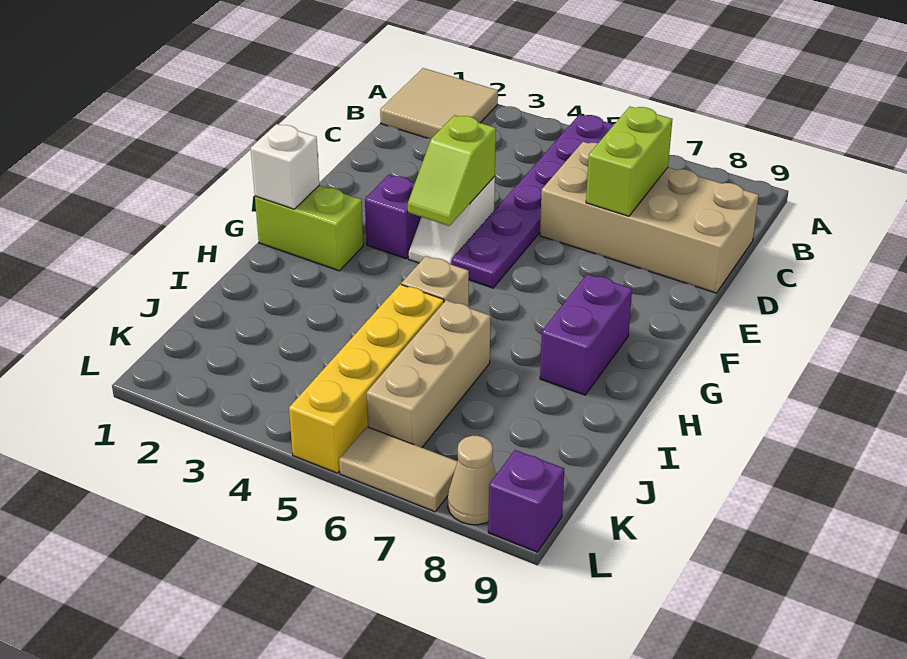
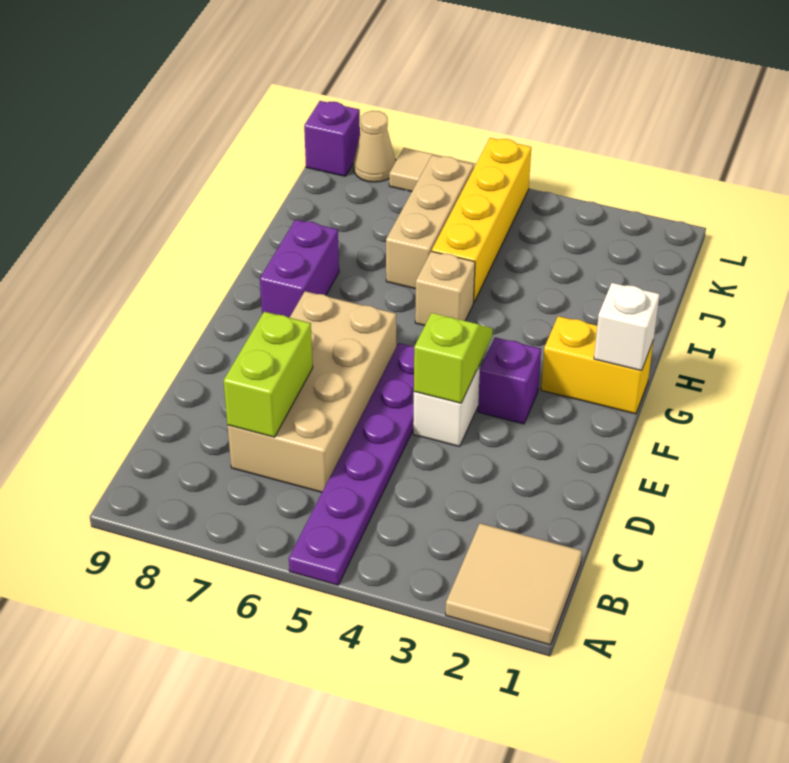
tan 2x4 brick [540,142,759,293] -> tan 2x4 brick turned to [228,291,396,492]
lime 1x2 brick [255,185,363,271] -> yellow 1x2 brick [541,316,654,414]

